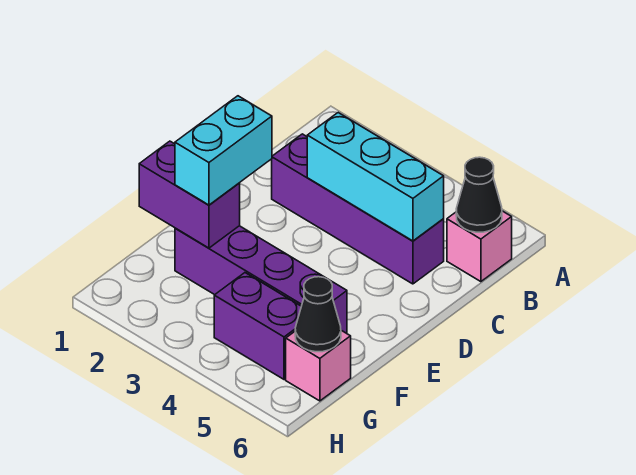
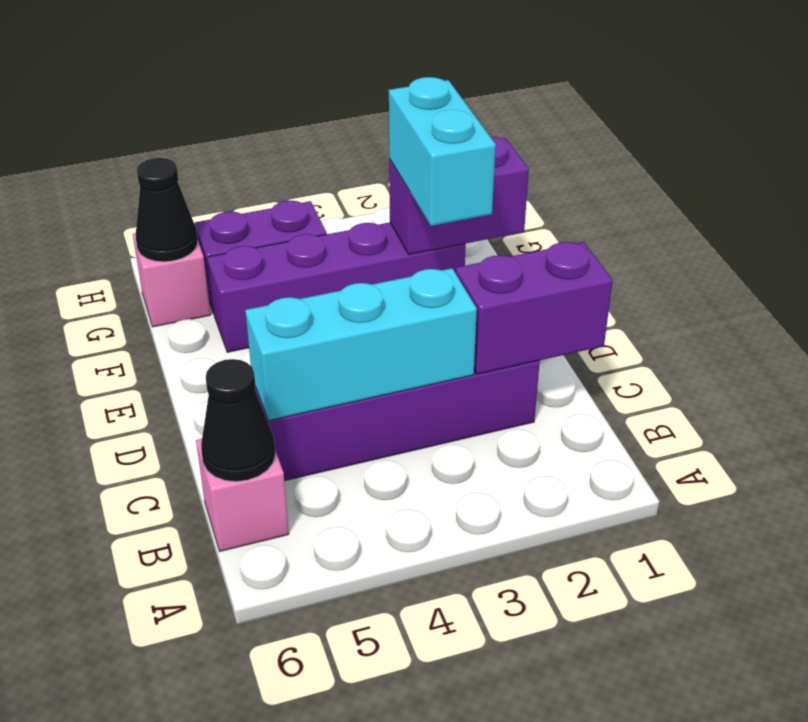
none -> purple 1x2 brick [456,242,613,374]

